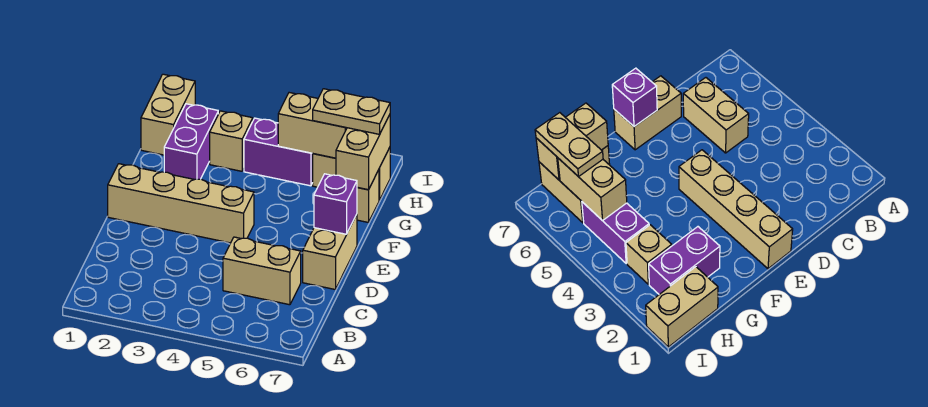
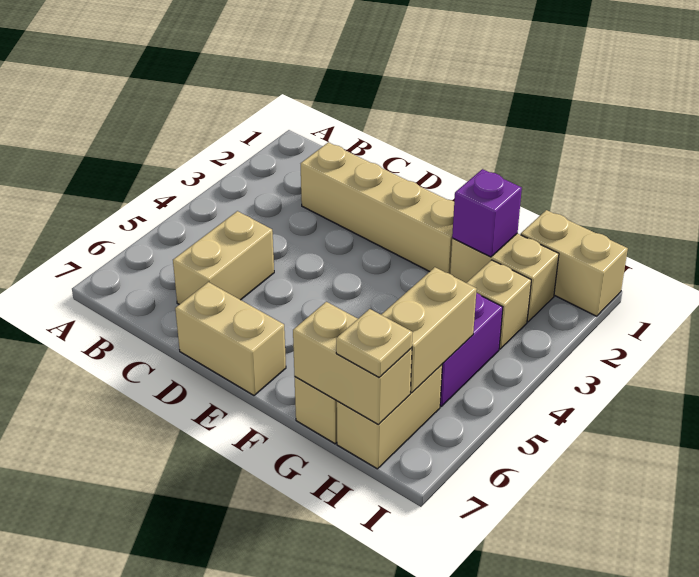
tan 1x4 brick [108,164,254,243] -> tan 1x4 brick turned to [301,142,454,274]
purple 1x1 brick [314,174,357,234] -> purple 1x1 brick moved to [452,169,522,257]
purple 1x2 brick [164,104,218,180] -> tan 1x2 brick [450,233,559,322]
tan 1x2 plate [313,89,390,134] -> tan 1x1 plate [336,309,413,377]

